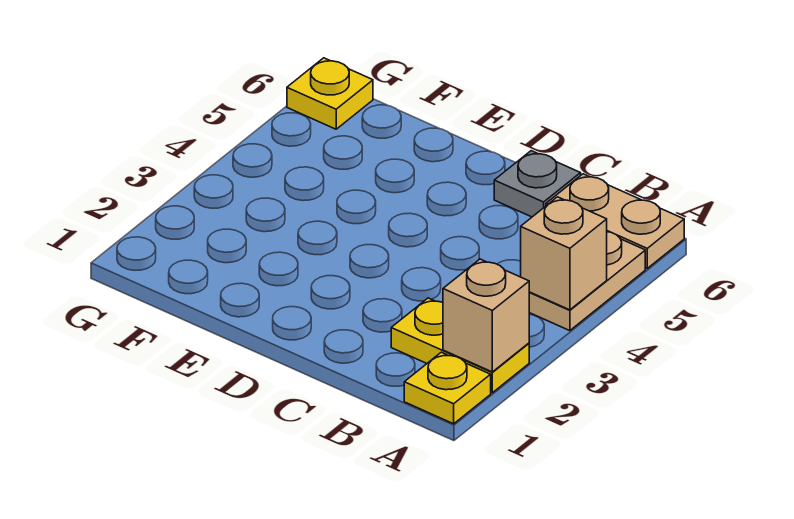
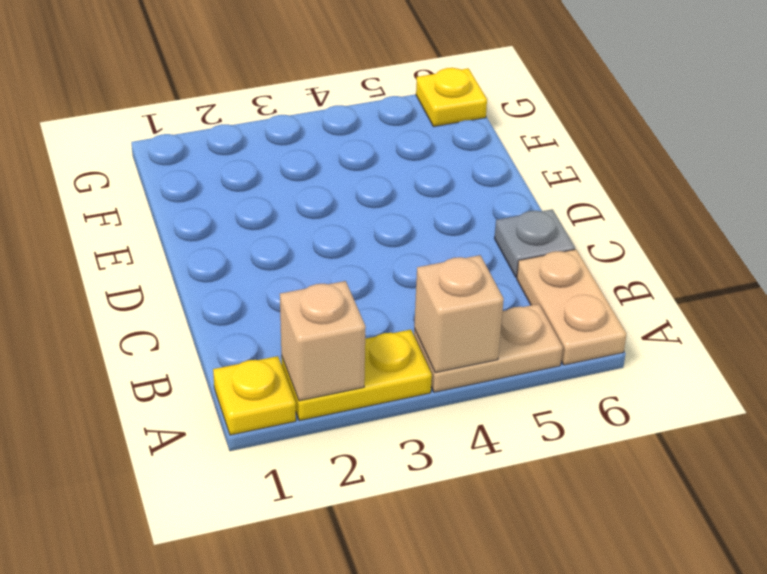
yellow 1x2 plate [391,298,529,393] -> yellow 1x2 plate turned to [281,330,432,421]

